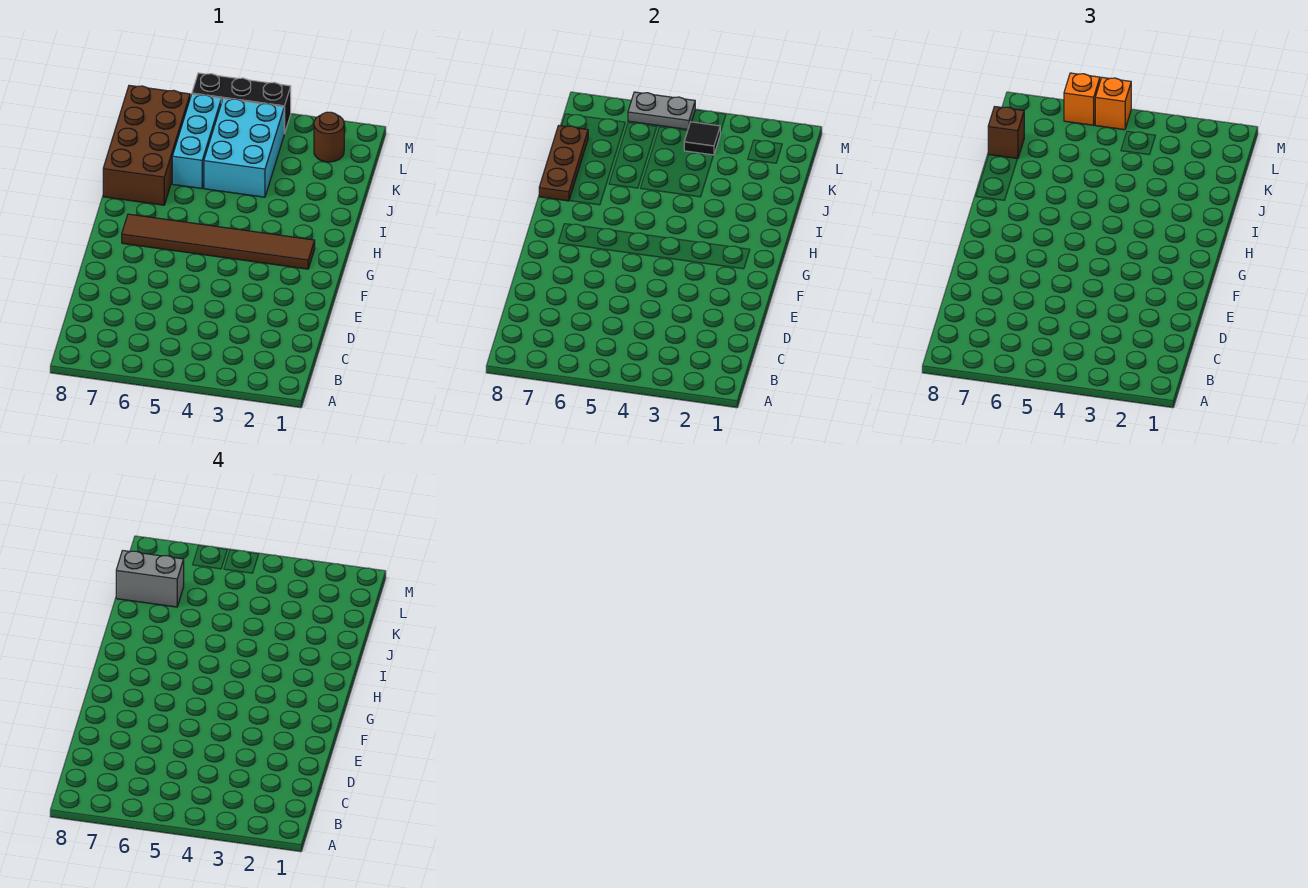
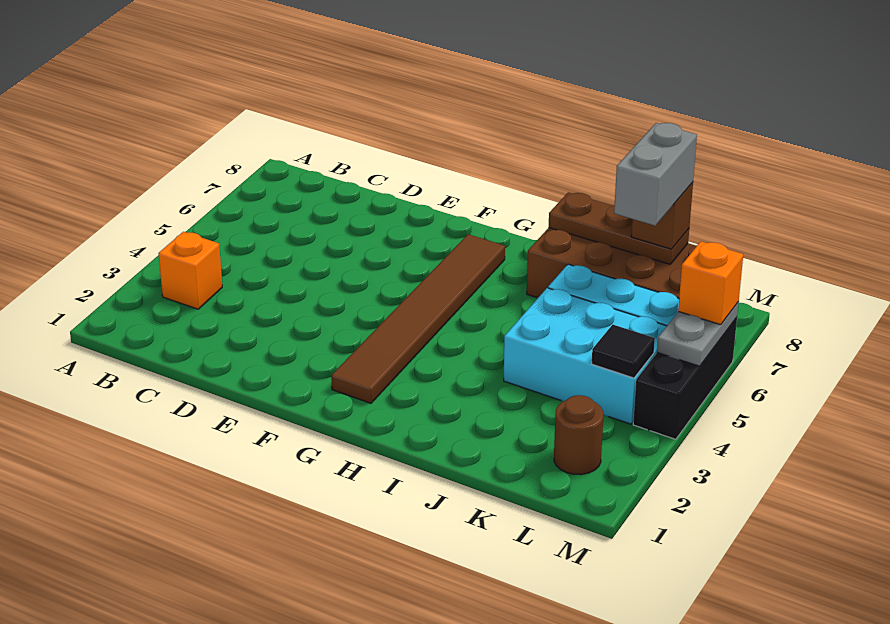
orange 1x1 brick [1095,77,1131,130] -> orange 1x1 brick moved to [158,232,222,309]

